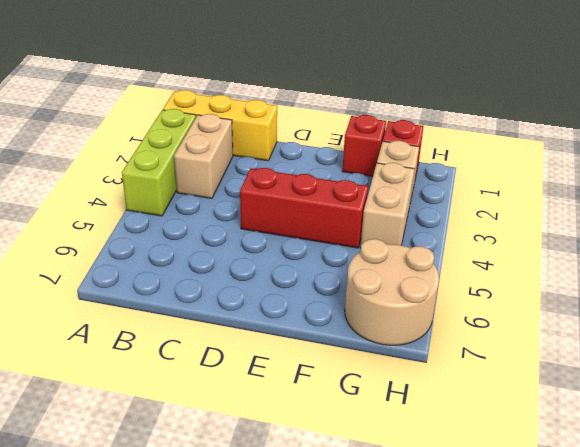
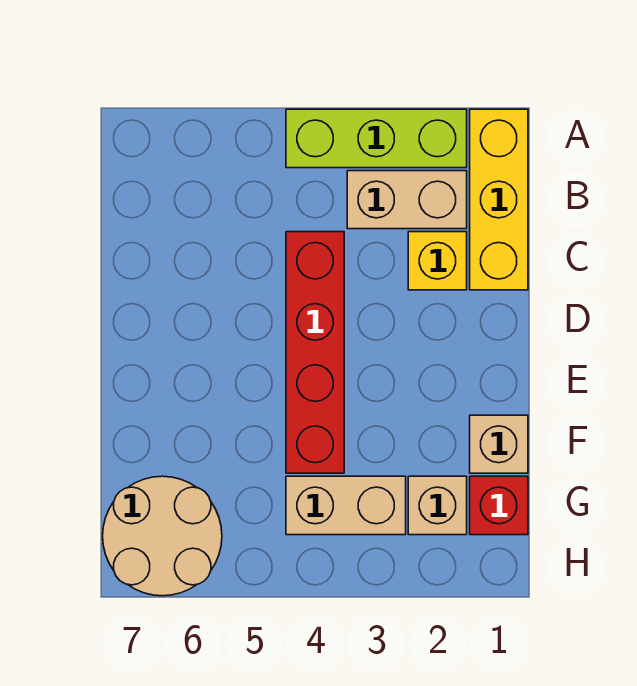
none -> yellow 1x1 brick [408,232,467,290]
red 1x3 brick [240,168,368,248] -> red 1x4 brick [286,232,344,473]
red 1x1 brick [342,115,386,176] -> tan 1x1 brick [470,415,528,473]

